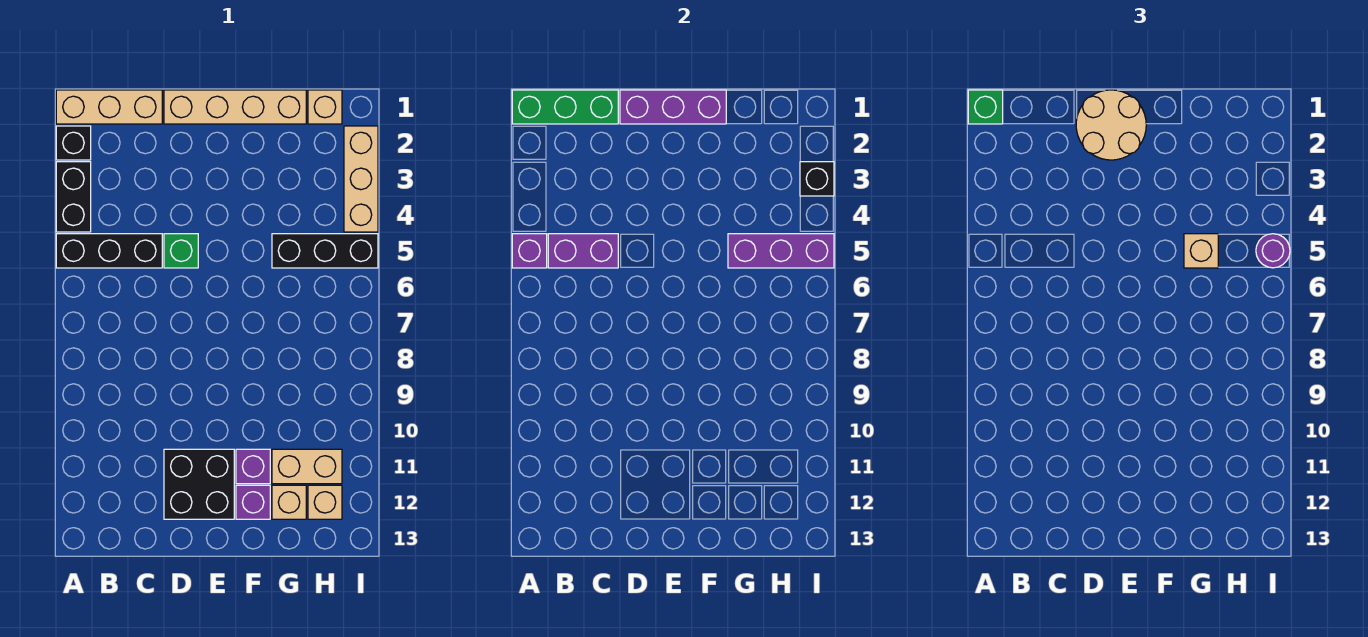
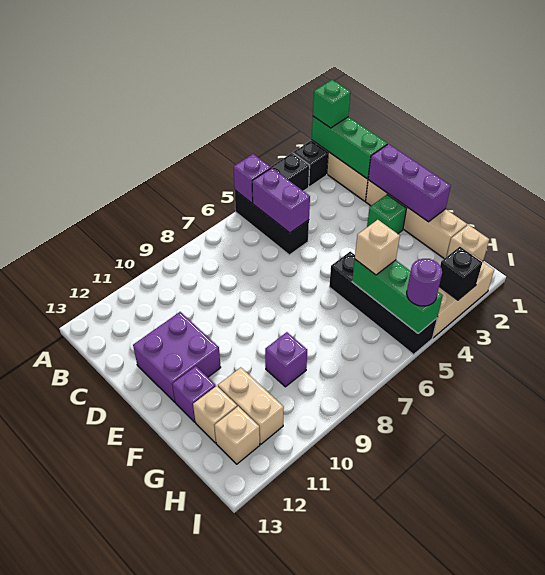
tan 2x2 round brick [1076,90,1146,160] -> none
green 1x1 brick [164,234,198,268] -> green 1x1 brick moved to [367,195,407,234]
black 2x2 brick [164,449,234,519] -> purple 2x2 brick [133,312,221,402]
purple 1x1 brick [236,449,270,484] -> purple 1x1 brick moved to [265,332,307,387]
black 1x3 brick [272,234,378,268] -> black 1x4 brick [329,252,437,354]
purple 1x3 brick [728,234,834,268] -> green 1x3 brick [352,259,443,333]

